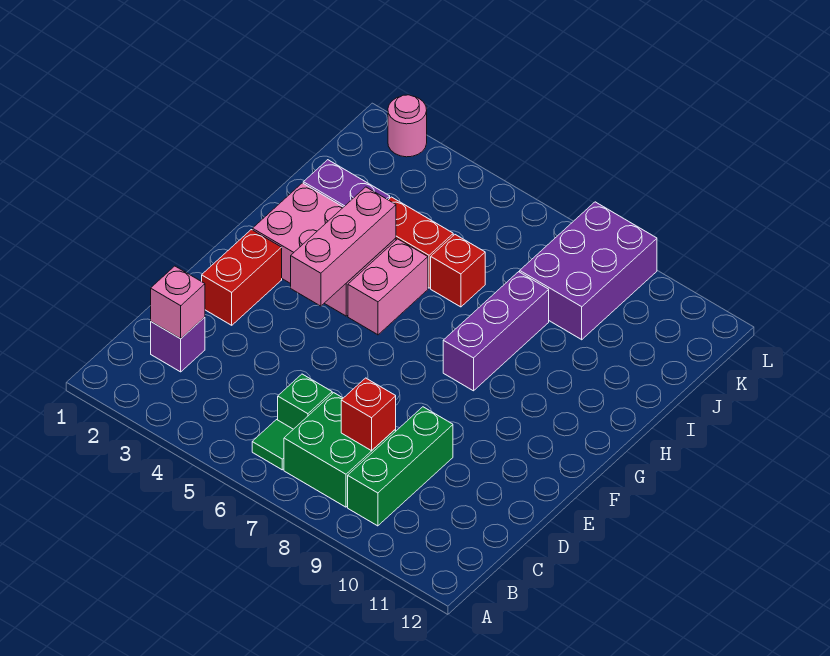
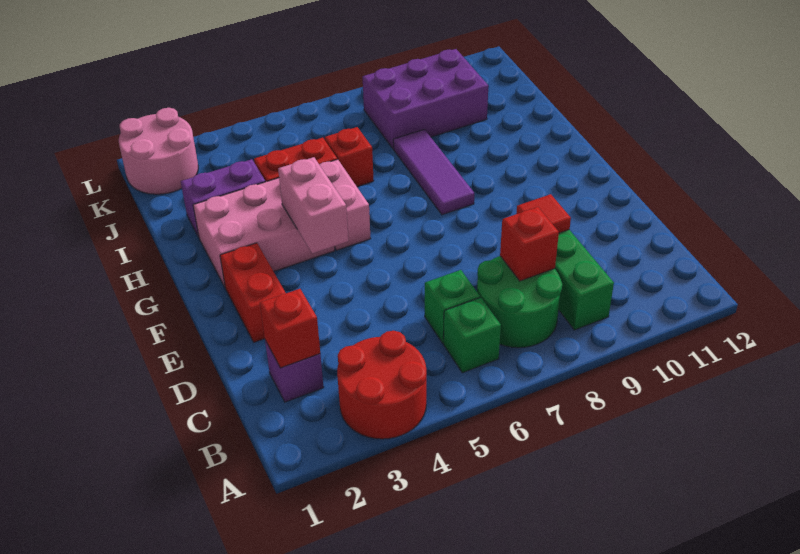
none -> red 2x2 round brick [337,331,426,439]
green 1x1 tile [252,420,293,470] -> green 1x1 brick [444,298,501,373]
green 2x2 brick [284,393,396,507] -> green 2x2 round brick [477,256,562,348]
pink 1x1 brick [151,266,205,339] -> red 1x1 brick [260,289,320,368]
none -> red 1x1 tile [516,194,571,233]
pink 1x3 brick [291,187,396,306] -> pink 1x2 brick [278,157,348,254]
purple 1x3 brick [443,272,549,391] -> purple 1x3 tile [393,129,474,215]
purple 2x3 brick [520,202,657,340] -> purple 2x3 brick turned to [363,49,488,149]
pink 1x1 round brick [388,95,427,157] -> pink 2x2 round brick [119,108,198,194]

